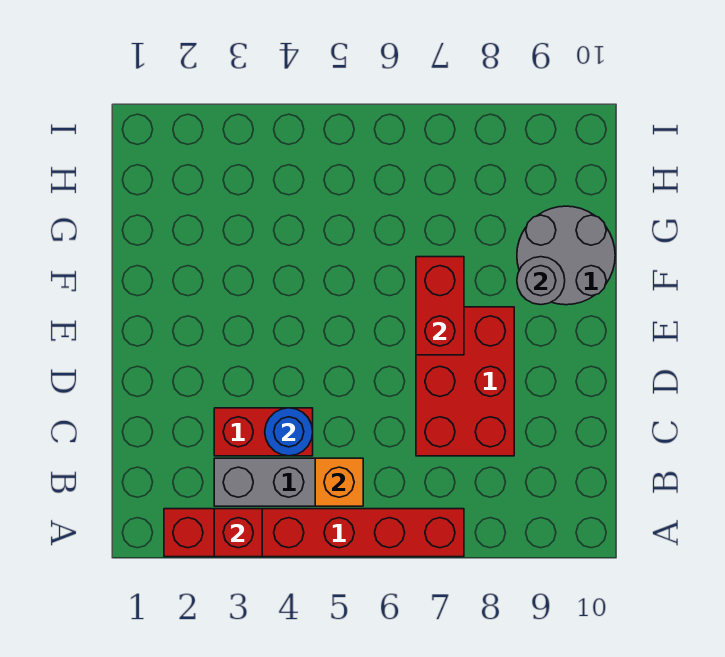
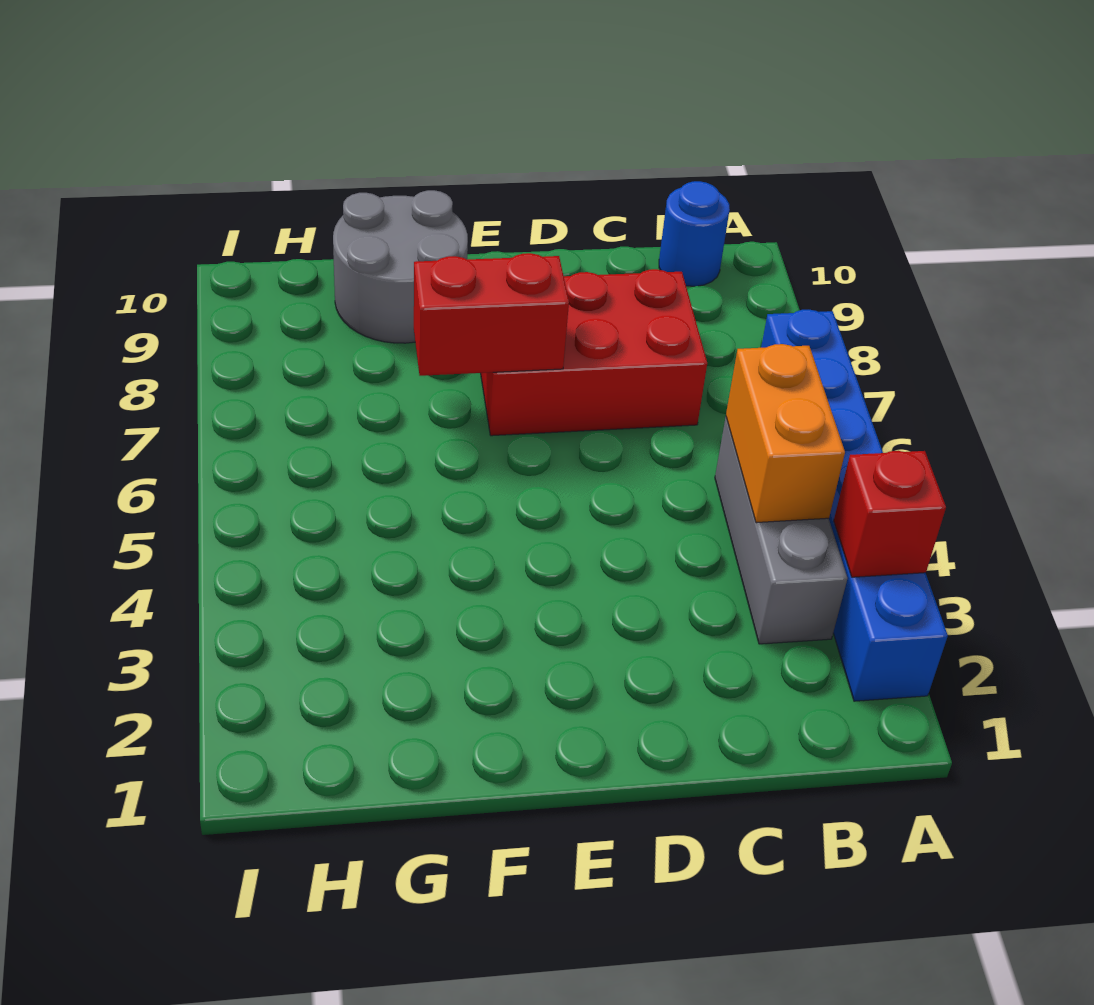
red 1x6 brick [164,509,464,557] -> blue 1x6 brick [761,310,948,701]
orange 1x1 brick [315,458,363,506] -> orange 1x2 brick [726,344,845,523]
red 1x2 brick [214,408,313,456] -> none
blue 1x1 round brick [265,408,313,456] -> blue 1x1 round brick moved to [659,181,730,286]
grey 1x1 round brick [517,257,565,305] -> none

